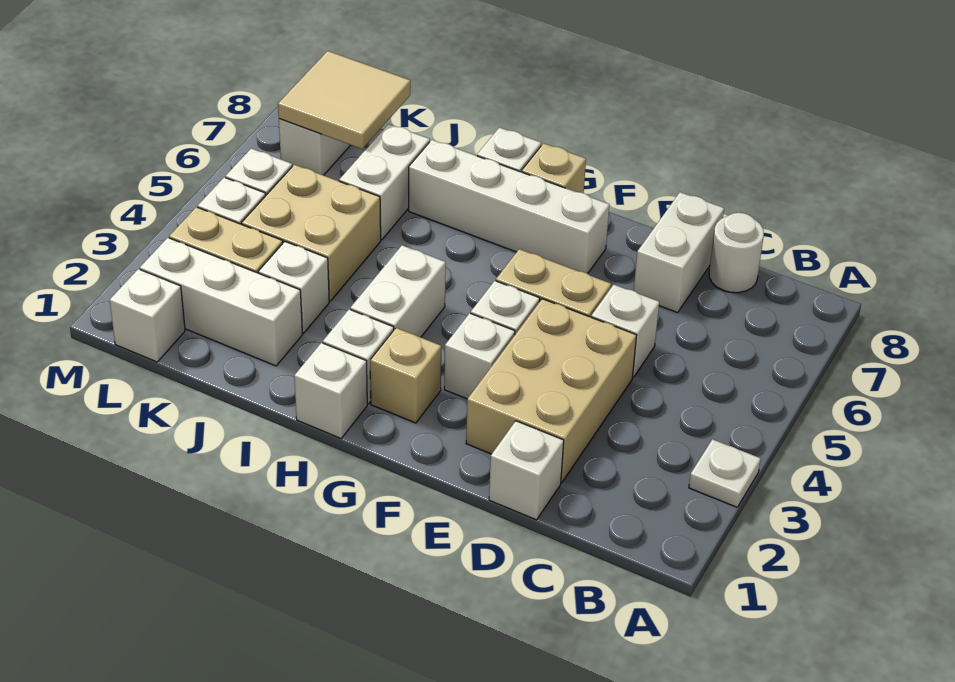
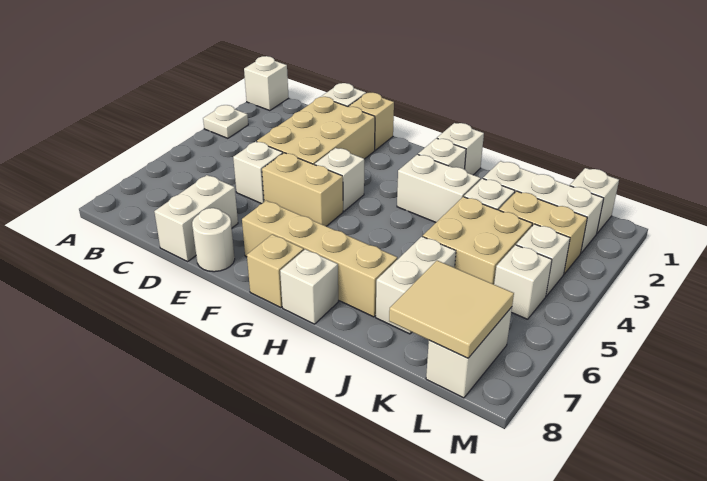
white 1x1 round brick [709,213,764,293] -> white 1x1 round brick moved to [192,208,235,272]
white 1x1 brick [444,313,515,399] -> white 1x1 brick moved to [244,56,289,111]
white 1x4 brick [409,140,609,274] -> tan 1x4 brick [242,201,397,317]
tan 1x1 brick [370,328,441,423] -> tan 1x1 brick moved to [349,92,394,150]
white 1x2 brick [350,245,446,337] -> white 1x2 brick turned to [397,154,481,222]

